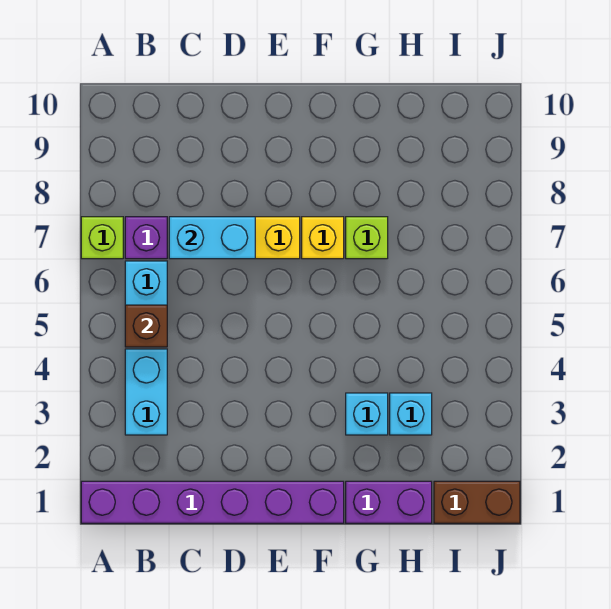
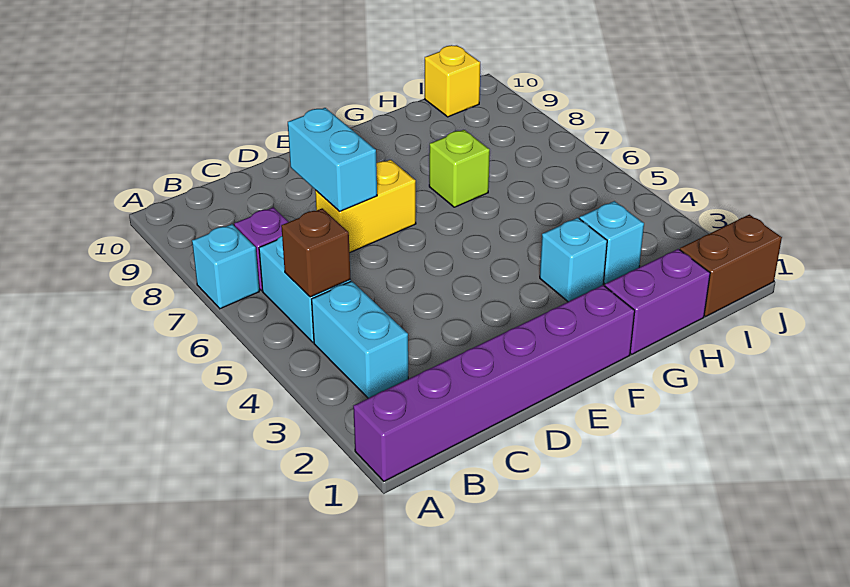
lime 1x1 brick [81,217,123,259] -> cyan 1x1 brick [192,224,259,309]
cyan 1x2 brick [169,217,255,259] -> cyan 1x2 brick turned to [288,108,377,211]
yellow 1x1 brick [302,217,344,259] -> yellow 1x1 brick moved to [425,45,480,117]

